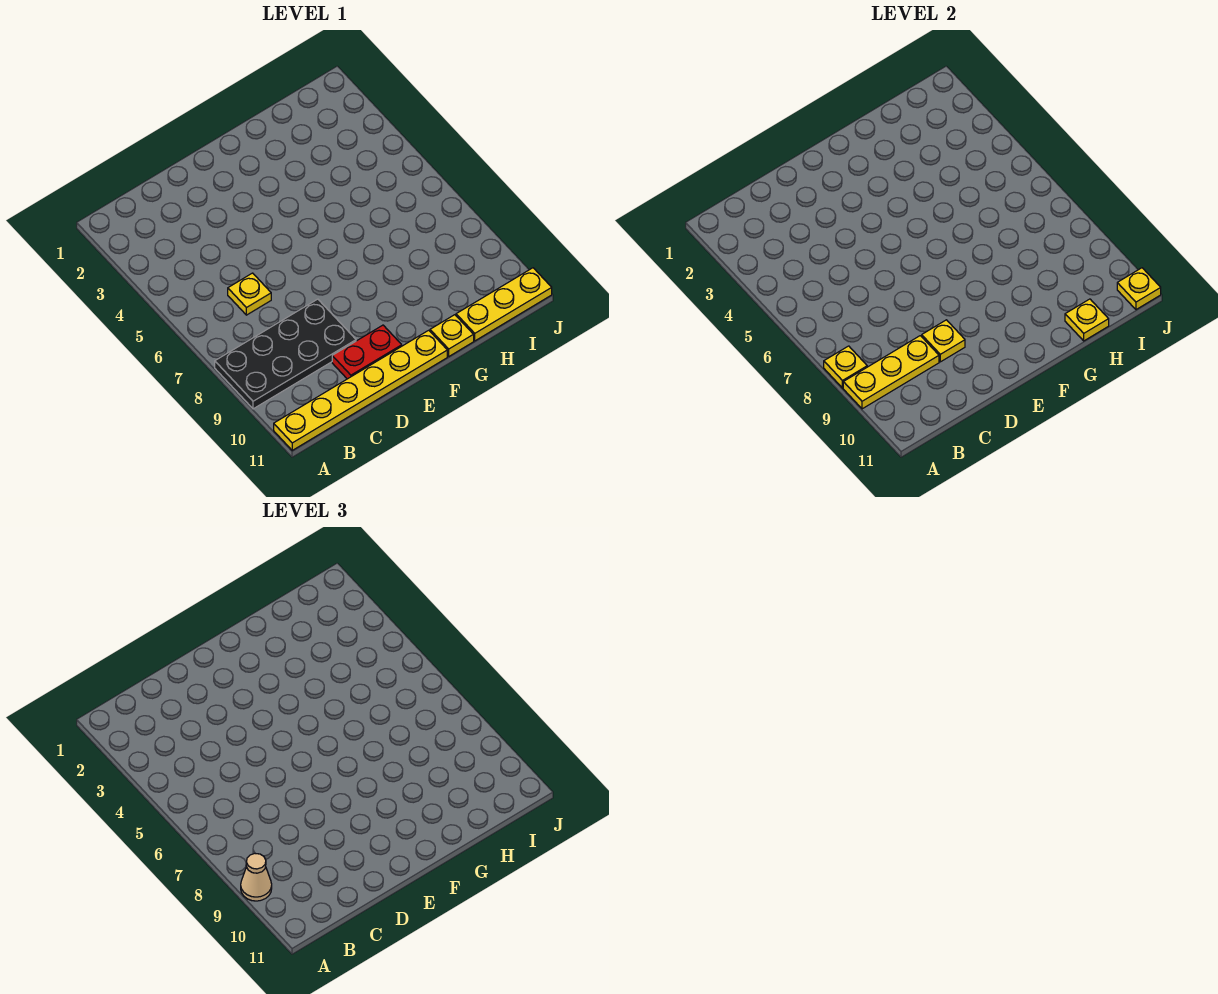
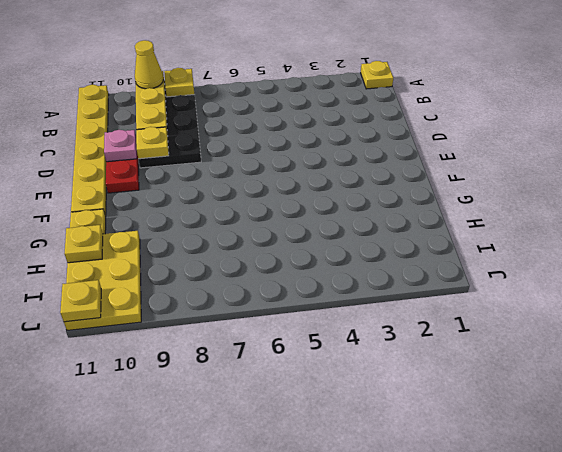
tan 1x1 cone [241,854,272,901] -> yellow 1x1 cone [135,40,163,89]
yellow 1x1 plate [228,273,271,315] -> yellow 1x1 plate moved to [361,61,393,89]
none -> pink 1x1 plate [104,130,137,162]
yellow 1x3 plate [456,268,552,341] -> yellow 2x3 plate [64,231,141,330]

